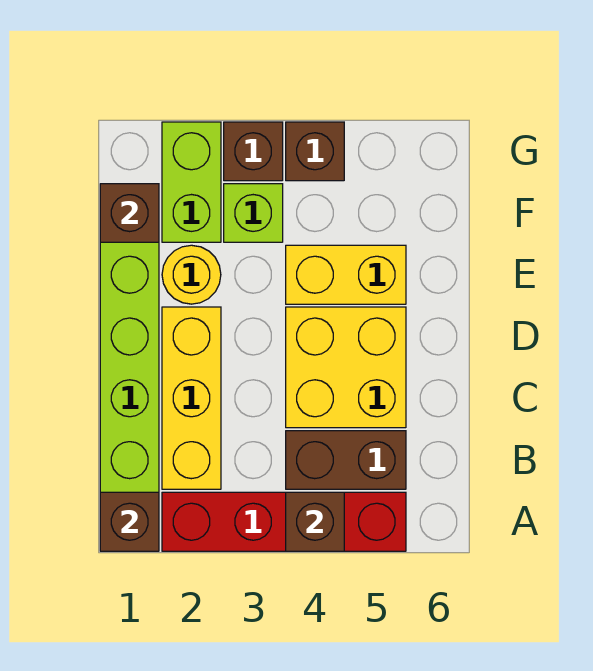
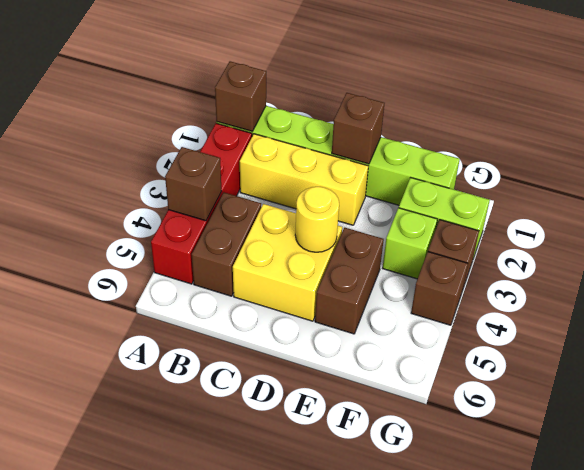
yellow 1x1 round brick [162,245,221,304] -> yellow 1x1 round brick moved to [295,187,339,252]
yellow 1x2 brick [286,245,406,304] -> brown 1x2 brick [315,228,384,334]
brown 1x1 brick [100,184,159,242] -> brown 1x1 brick moved to [332,93,384,164]

